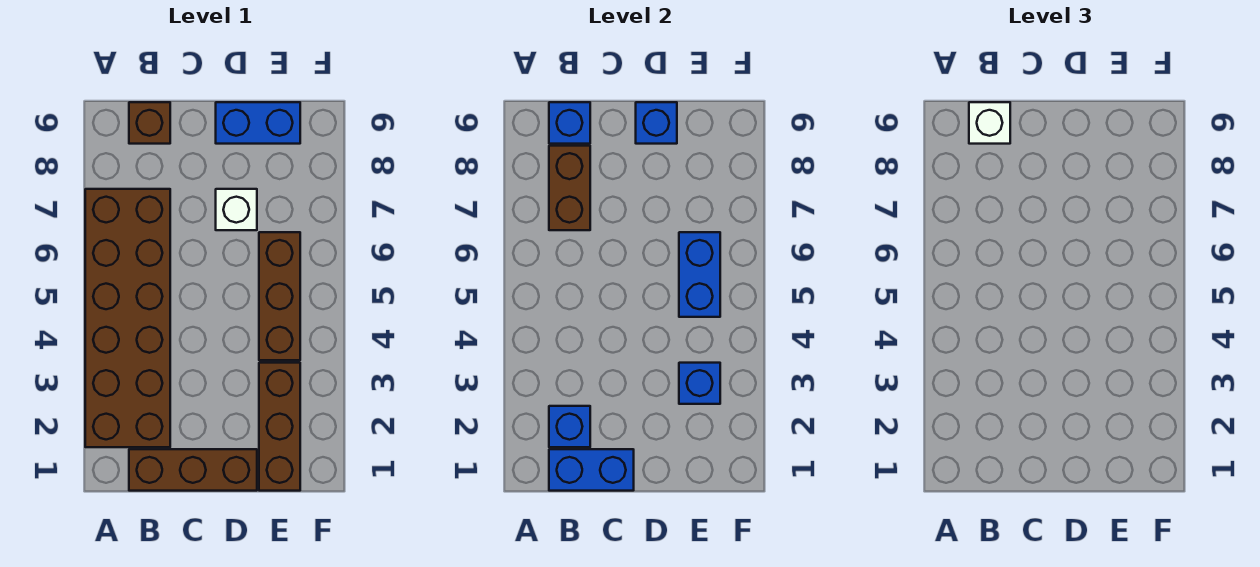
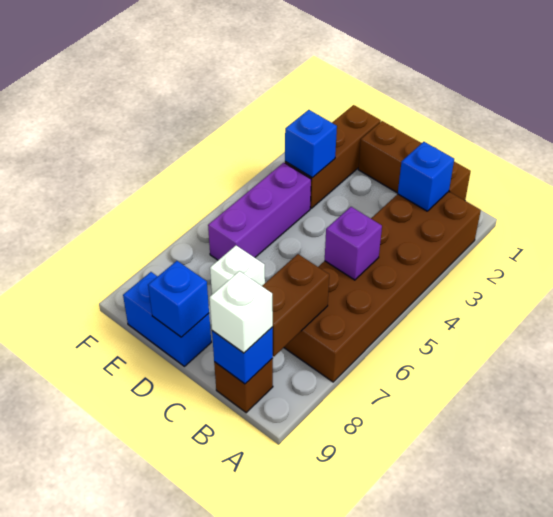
blue 1x2 brick [549,449,634,491] -> none
none -> purple 1x1 brick [325,207,382,280]
brown 1x3 brick [259,232,300,360] -> purple 1x3 brick [208,163,311,260]
blue 1x2 brick [679,232,720,317] -> none

